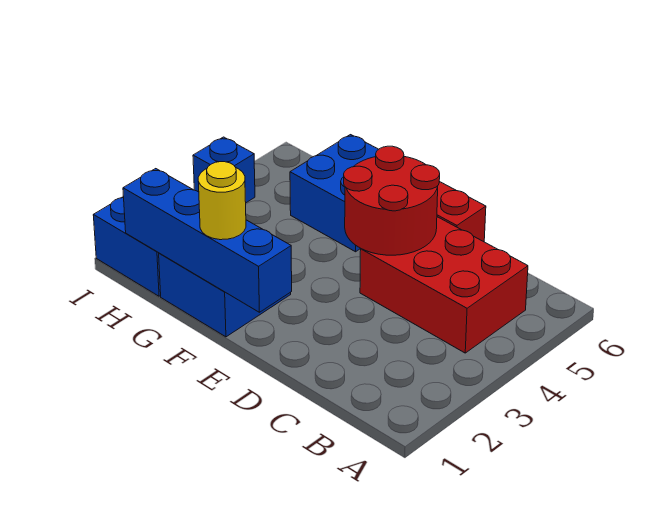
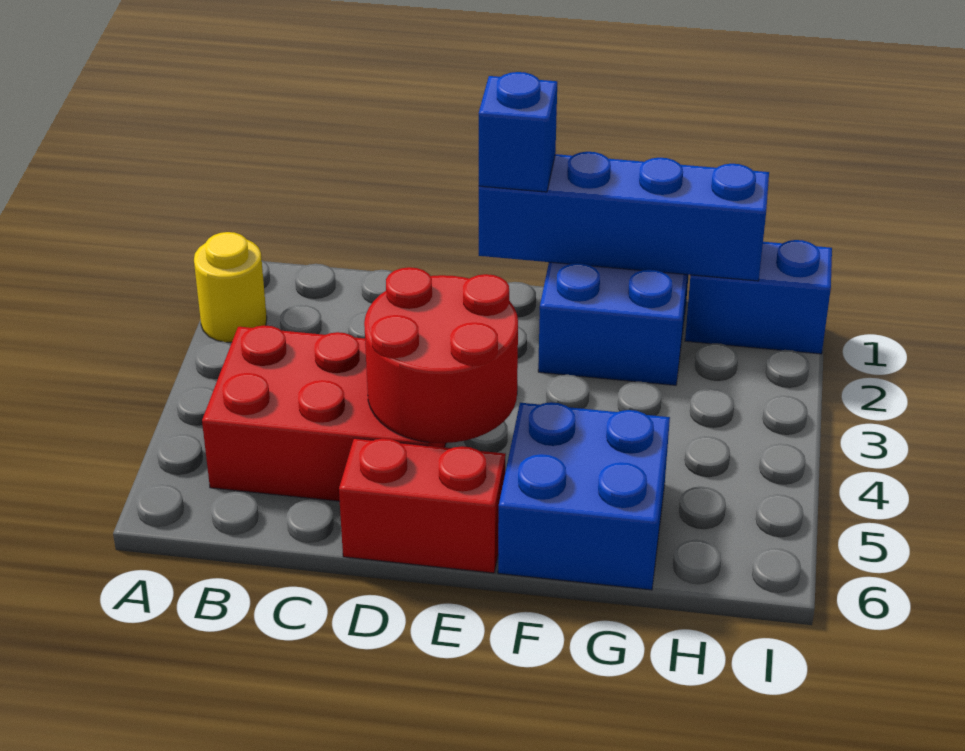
yellow 1x1 round brick [198,162,246,240] -> yellow 1x1 round brick moved to [194,232,267,342]
blue 1x1 brick [193,137,255,203] -> blue 1x1 brick moved to [479,72,557,192]

